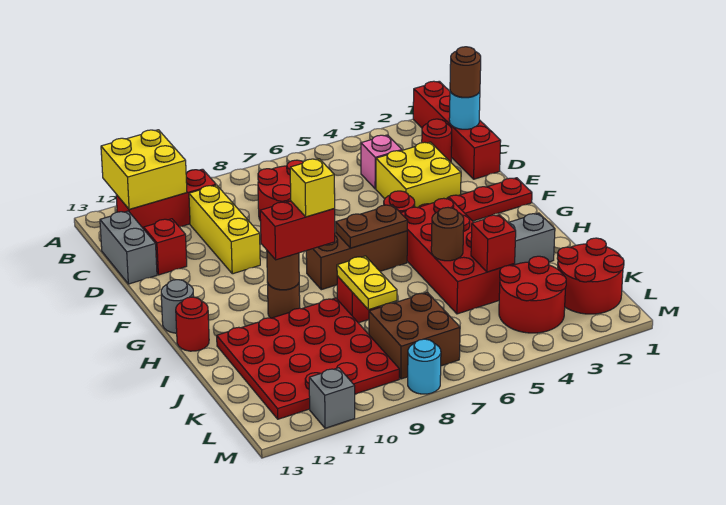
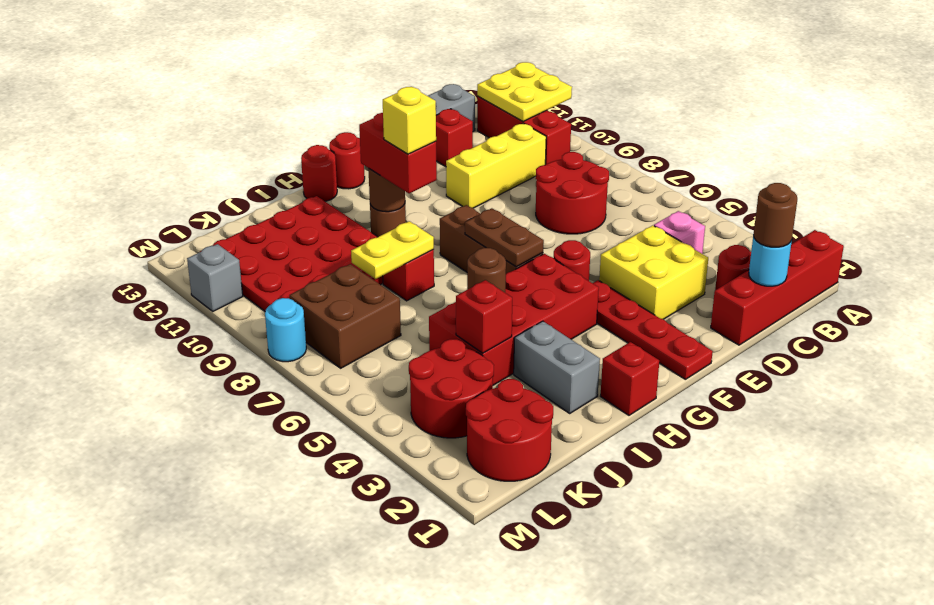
yellow 2x2 brick [101,130,187,209] -> yellow 2x2 plate [477,62,572,121]
grey 1x1 round brick [161,280,194,333] -> red 1x1 round brick [329,132,365,189]
none -> red 1x1 brick [601,342,659,415]

